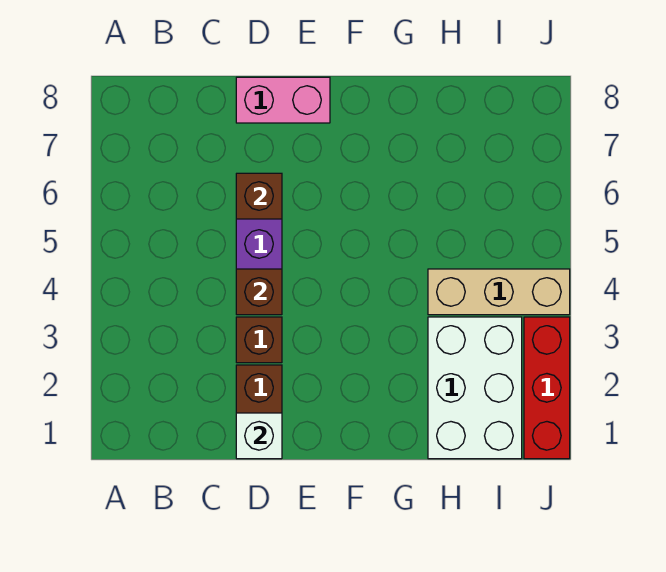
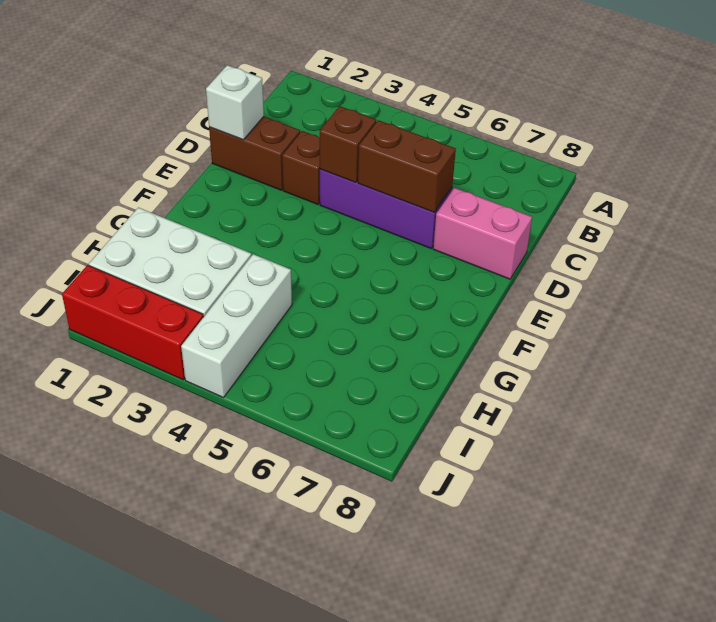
brown 1x1 brick [236,173,282,219] -> brown 1x2 brick [358,120,456,212]
pink 1x2 brick [236,77,330,123] -> pink 1x2 brick turned to [433,188,532,279]
tan 1x3 brick [428,269,570,315] -> white 1x3 brick [181,254,292,398]

